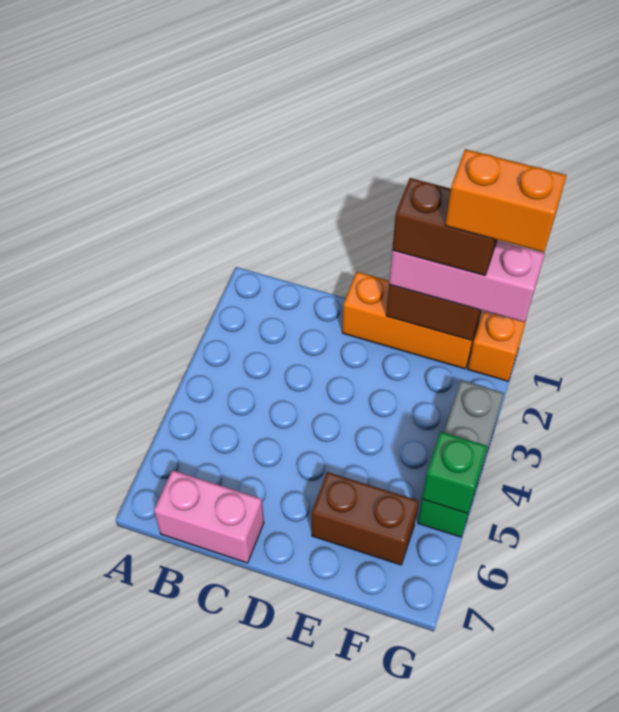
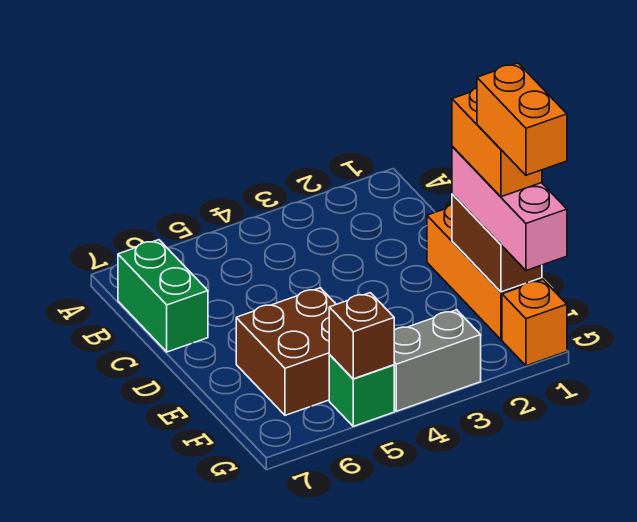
pink 1x2 brick [154,470,264,563] -> green 1x2 brick [118,240,208,352]
brown 1x2 brick [392,178,497,275] -> orange 1x2 brick [452,88,542,197]
brown 1x2 brick [312,472,419,565] -> brown 2x2 brick [236,288,336,415]
green 1x1 brick [422,432,487,513] -> brown 1x1 brick [329,293,394,379]

